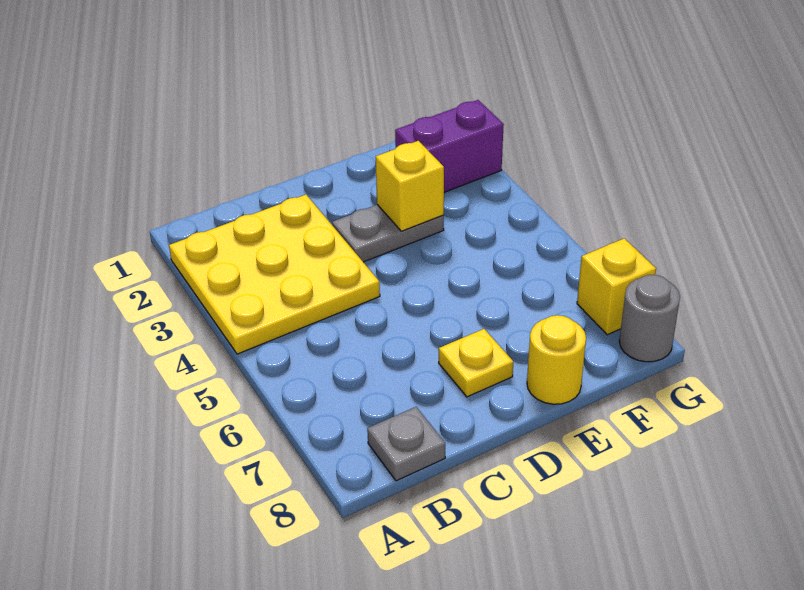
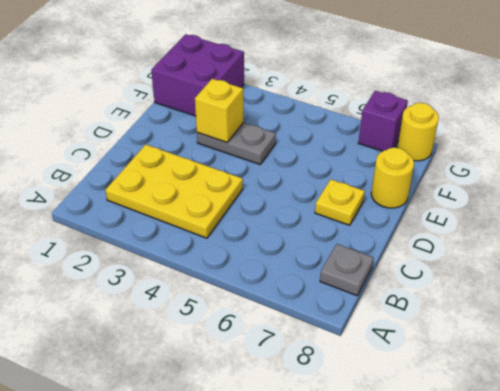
yellow 3x3 plate [169,195,380,354] -> yellow 2x3 plate [106,145,243,238]
grey 1x2 plate [332,205,444,262] -> grey 1x2 plate turned to [197,123,276,164]
purple 1x2 brick [395,100,504,192] -> purple 2x2 brick [151,34,244,116]
yellow 1x1 brick [577,238,656,335] -> purple 1x1 brick [358,91,408,151]
grey 1x1 round brick [619,275,680,362] -> yellow 1x1 round brick [397,103,439,161]

